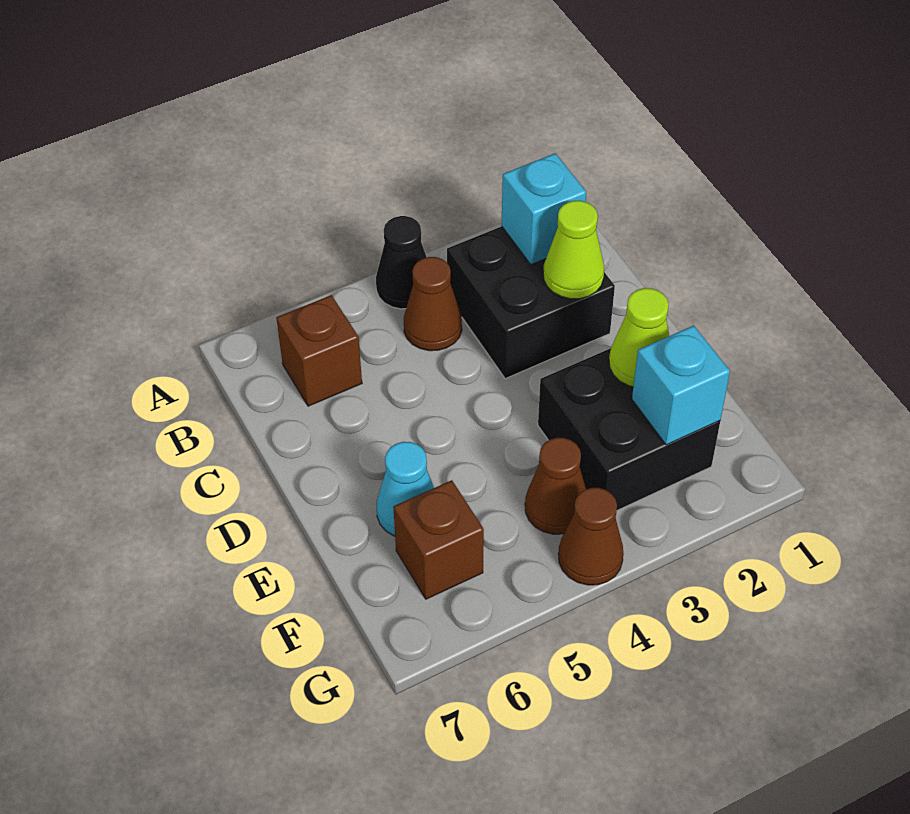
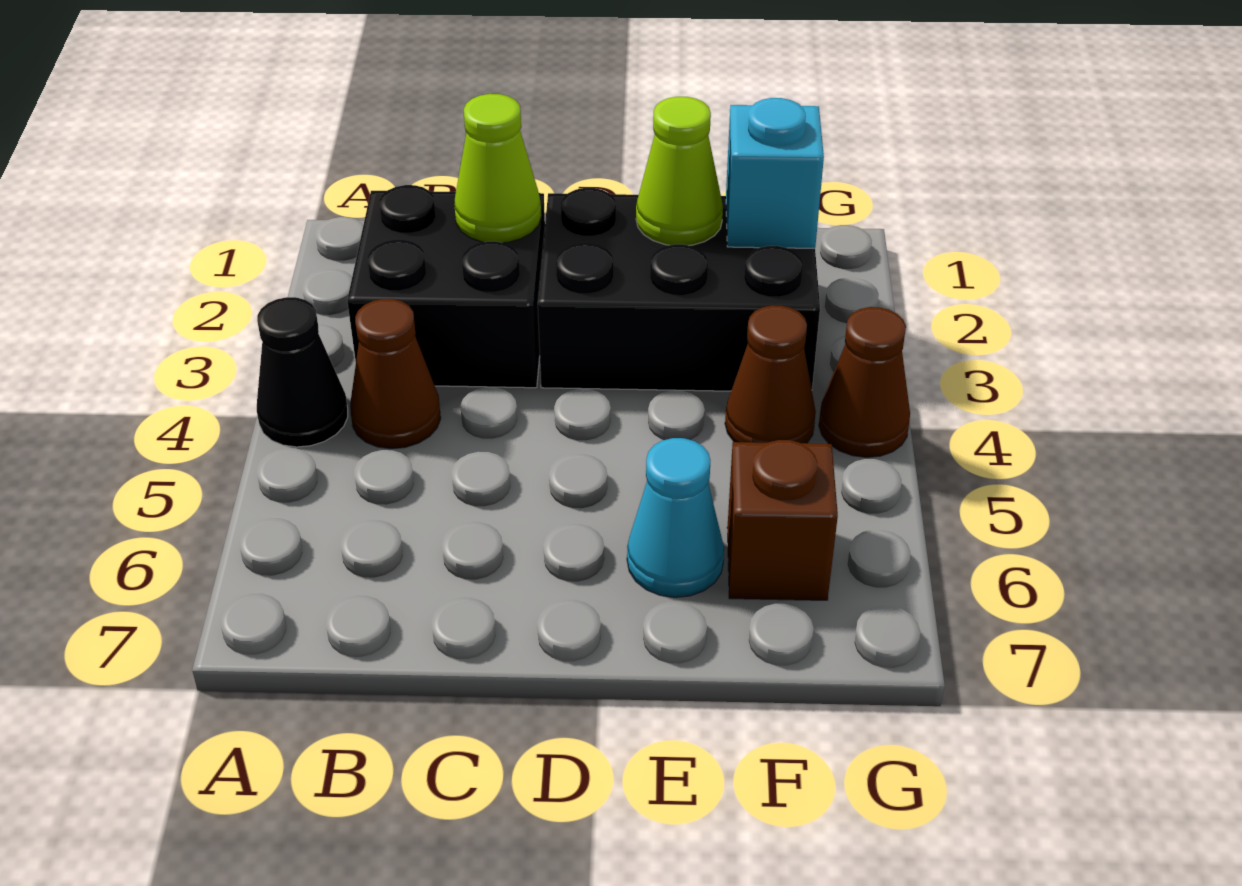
cyan 1x1 brick [502,153,586,265] -> none
brown 1x1 brick [276,295,362,406] -> none
black 2x2 brick [538,348,720,510] -> black 2x3 brick [538,188,820,391]

